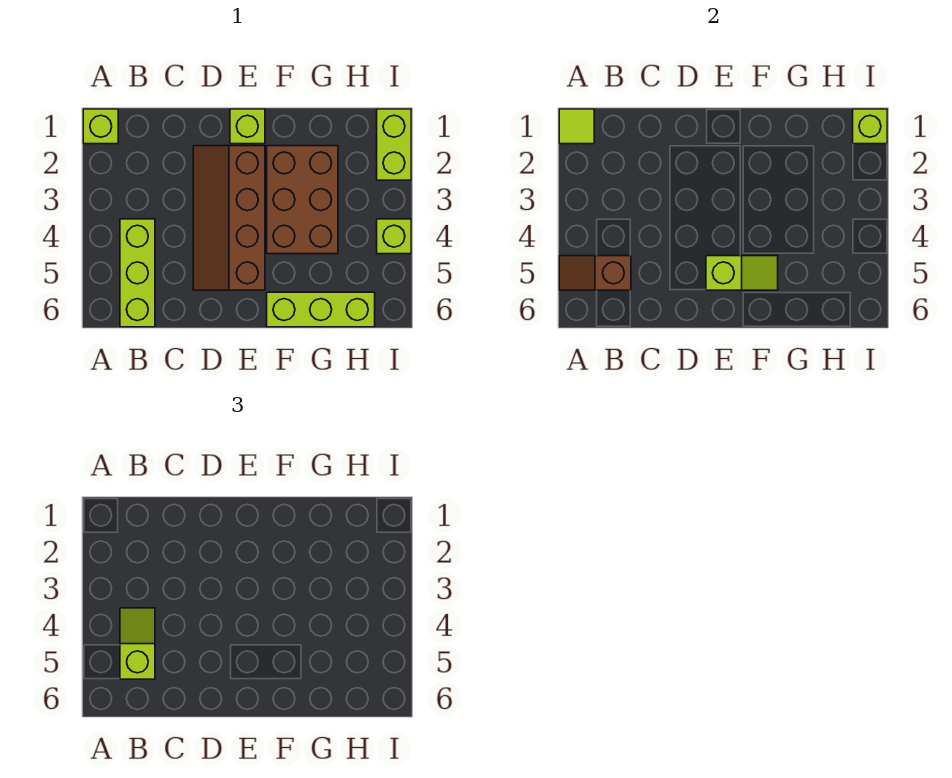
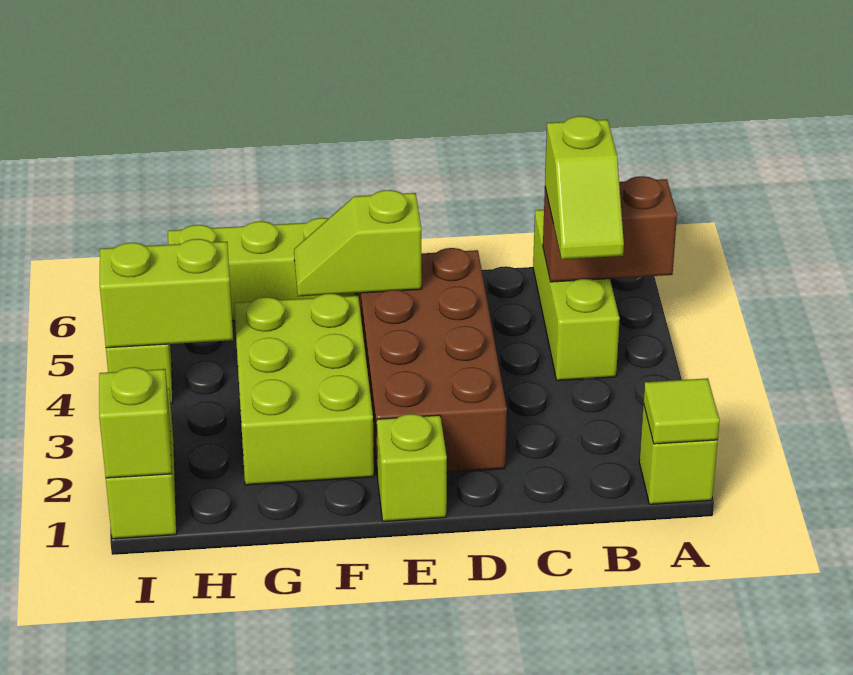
brown 1x2 slope [559,256,631,290] -> brown 1x2 brick [543,176,677,282]
brown 2x4 slope [193,146,265,290] -> brown 2x4 brick [358,248,507,472]
brown 2x3 brick [267,146,338,254] -> lime 2x3 brick [234,293,374,485]
none -> lime 1x2 brick [100,239,233,348]

